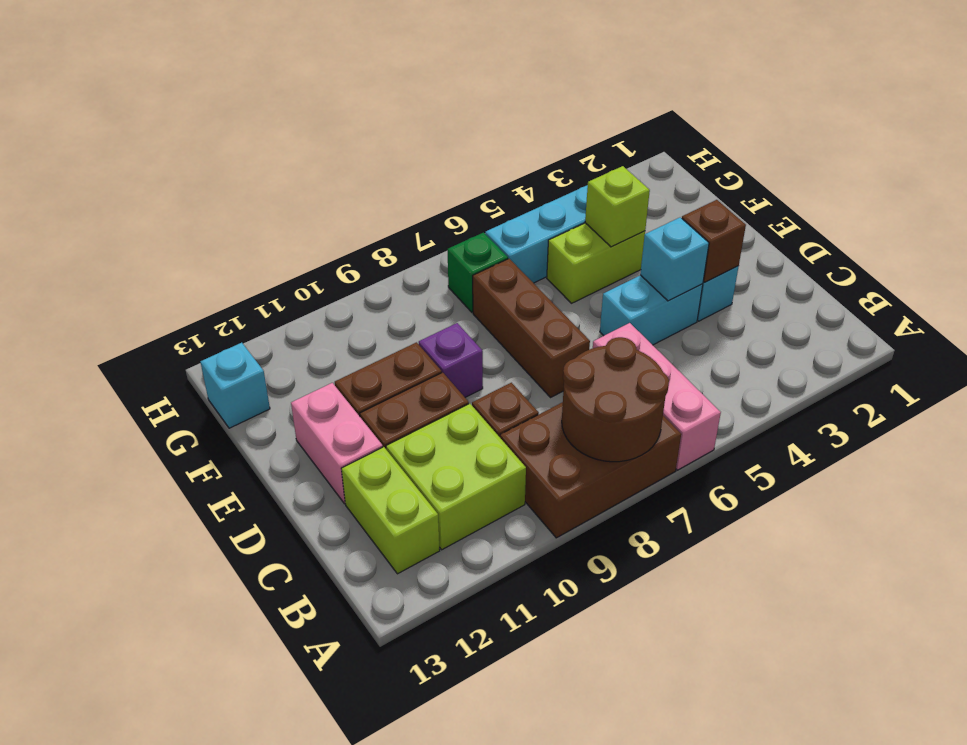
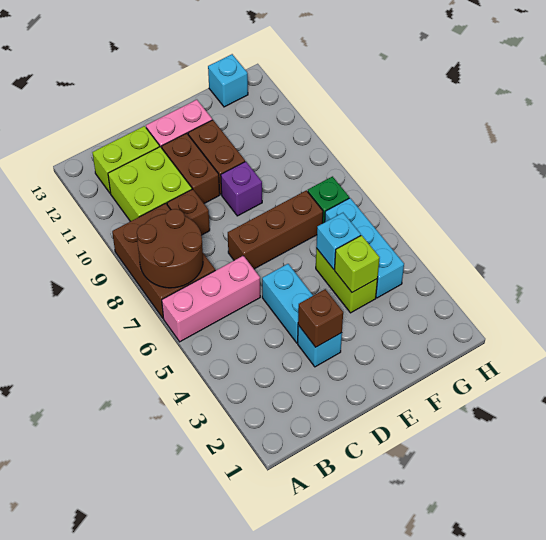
cyan 1x1 brick [640,217,709,301] -> cyan 1x1 brick moved to [316,213,361,269]

